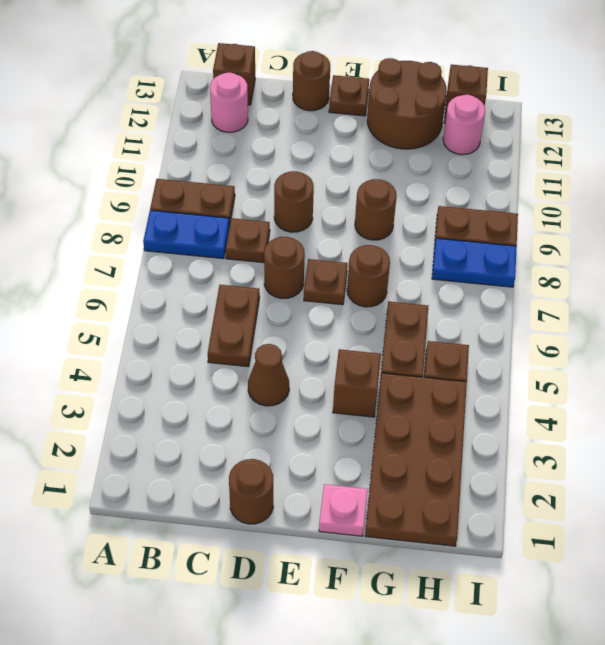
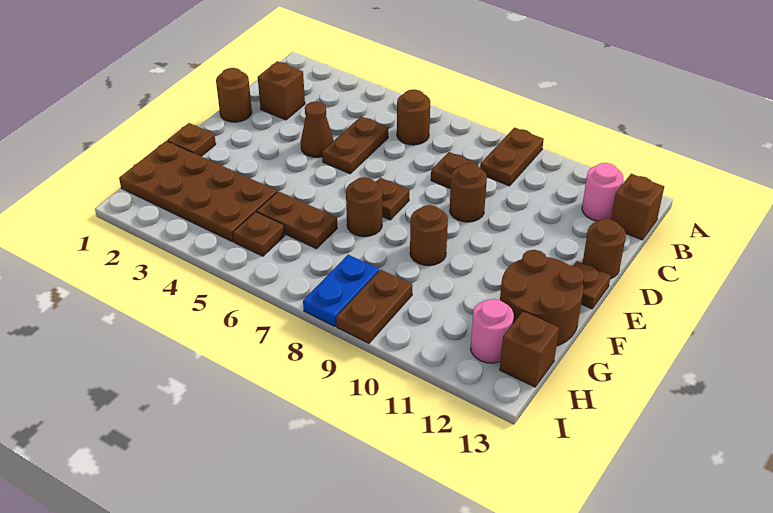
blue 1x2 plate [143,210,229,259] -> none
brown 1x2 plate [208,285,260,367] -> brown 1x2 plate turned to [322,117,388,174]
brown 1x1 round brick [264,237,305,299] -> brown 1x1 round brick moved to [397,89,430,145]
pink 1x1 plate [319,484,368,536] -> brown 1x1 plate [167,123,216,156]
brown 1x1 brick [333,349,381,417] -> brown 1x1 brick moved to [258,61,305,120]

